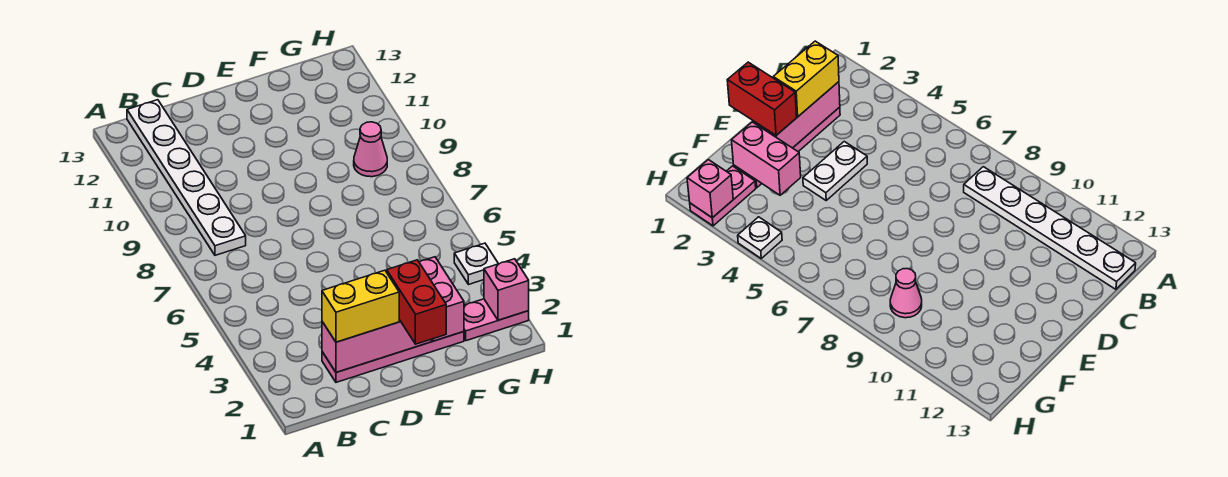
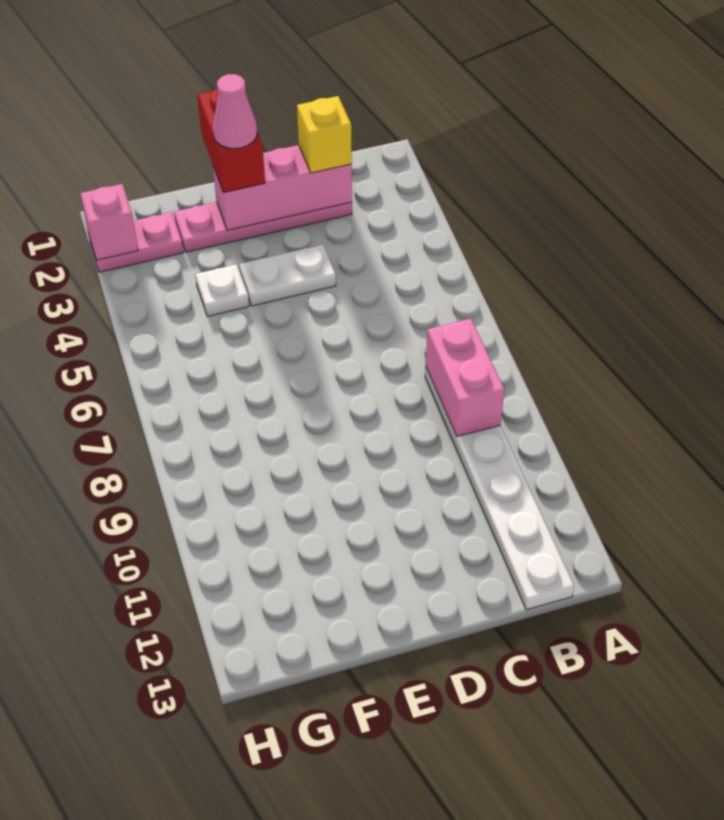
yellow 1x2 brick [322,270,399,342] -> yellow 1x1 brick [297,96,352,173]
pink 1x2 brick [419,257,464,341] -> pink 1x2 brick moved to [426,319,505,437]
pink 1x1 cone [354,122,387,177] -> pink 1x1 cone moved to [213,74,257,149]
white 1x1 plate [454,243,498,285] -> white 1x1 plate moved to [195,264,249,316]

